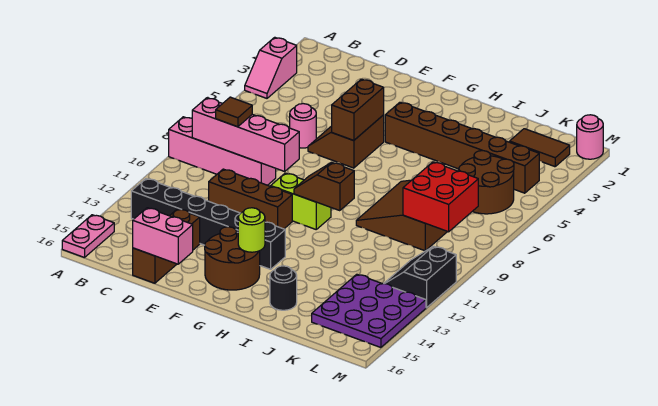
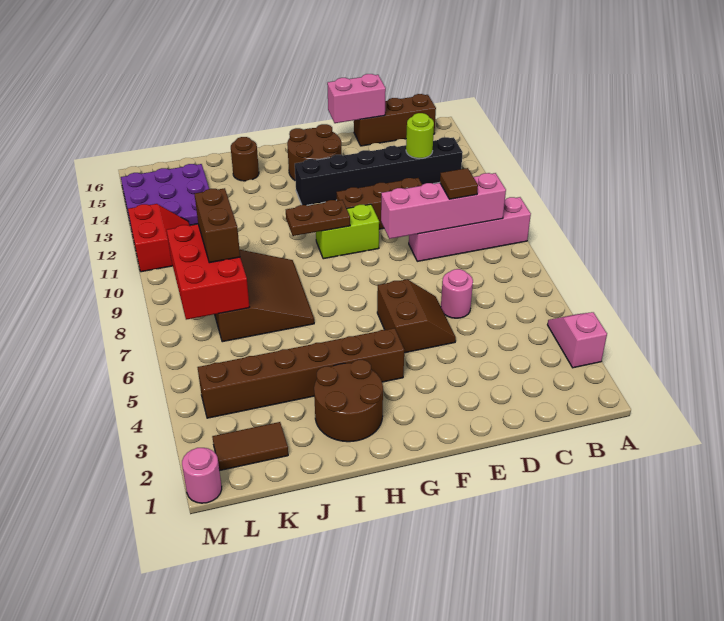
pink 1x2 plate [62,215,114,258] -> none
brown 1x3 brick [133,209,200,283] -> brown 1x3 brick turned to [354,94,436,146]
brown 1x2 brick [332,79,384,141] -> brown 1x2 brick moved to [195,188,240,263]
brown 1x2 slope [294,162,354,211] -> brown 1x2 plate [286,200,350,236]
lime 1x1 round brick [238,208,265,252] -> lime 1x1 round brick moved to [406,113,434,158]
black 1x1 round brick [270,266,297,310] -> brown 1x1 round brick [231,137,259,181]
brown 2x2 round brick [459,151,514,214] -> brown 2x2 round brick moved to [314,360,383,442]
red 2x2 brick [403,162,478,232] -> red 2x3 brick [167,224,249,320]
black 2x2 slope [384,246,456,308] -> red 2x2 slope [128,204,190,272]

